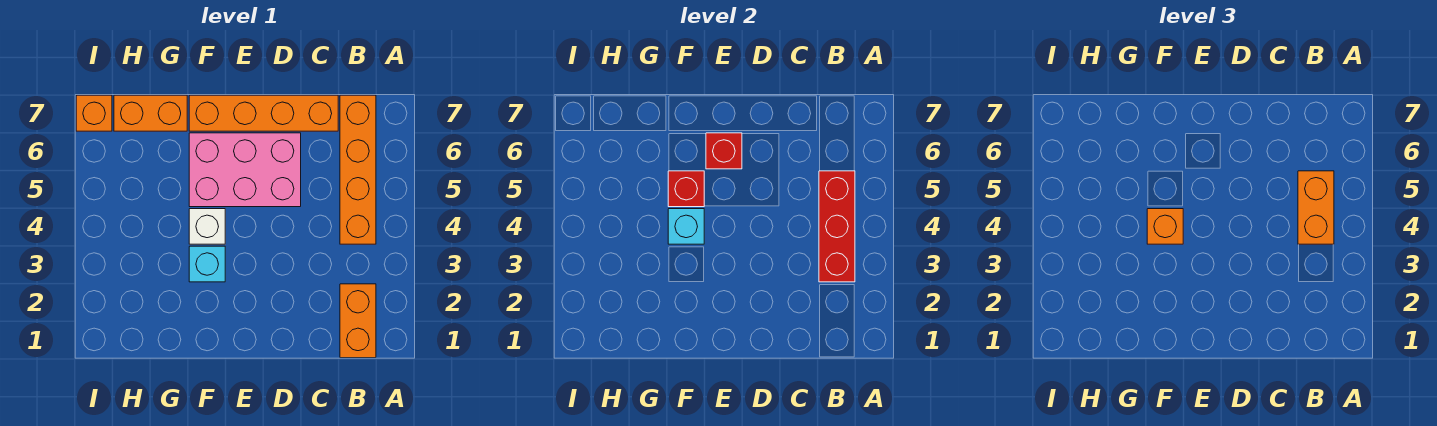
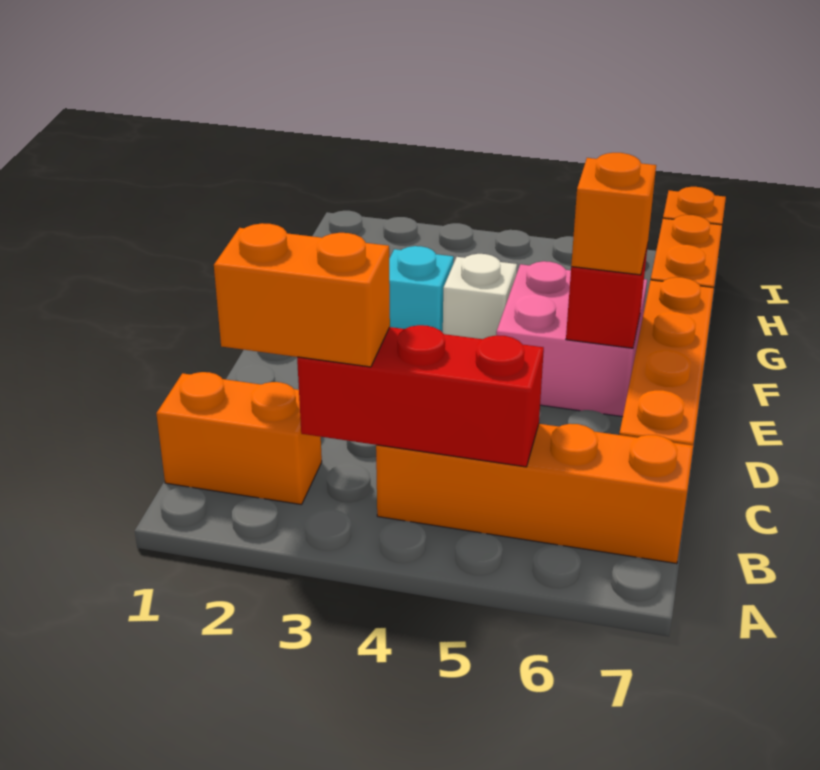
orange 1x2 brick [1298,171,1334,244] -> orange 1x2 brick moved to [214,223,390,367]
pink 2x3 brick [189,133,301,207] -> pink 2x2 brick [496,261,647,417]
cyan 1x1 brick [668,209,704,244] -> none
orange 1x1 brick [1147,209,1183,244] -> orange 1x1 brick moved to [571,153,656,275]
red 1x1 brick [668,171,704,207] -> none

